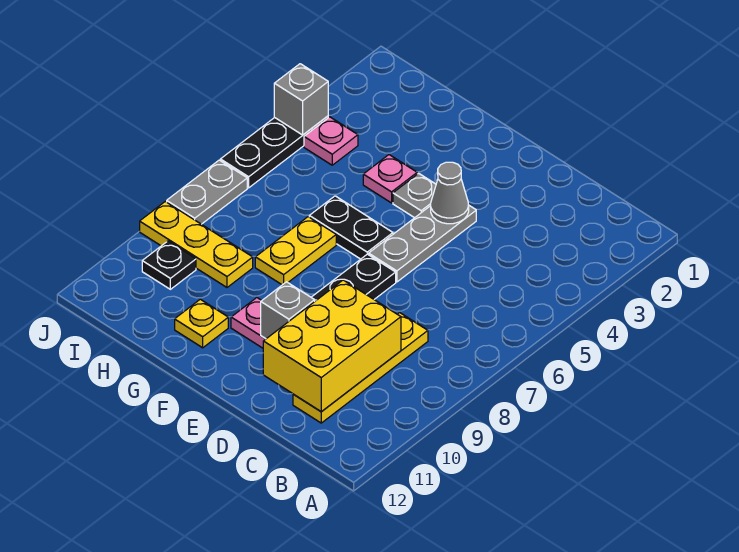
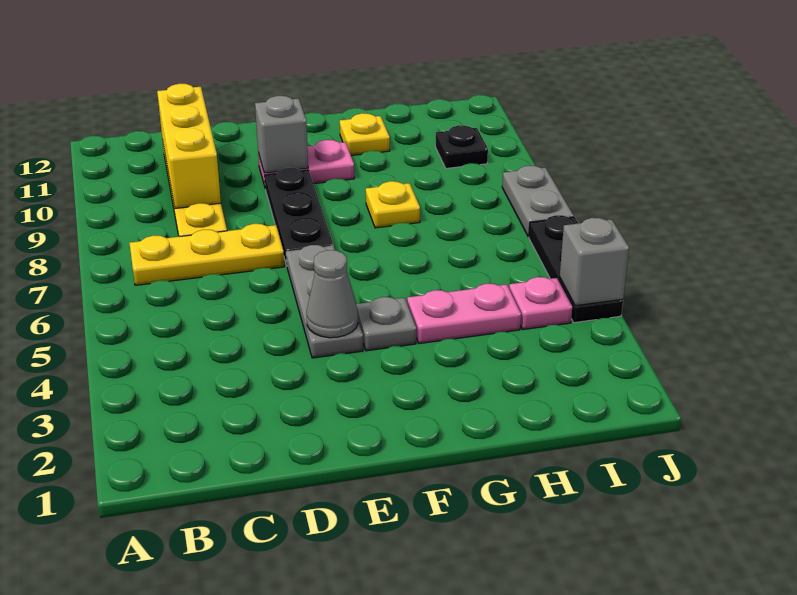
yellow 2x3 brick [263,280,401,412] -> yellow 1x3 brick [157,84,221,208]
black 1x2 plate [309,196,393,259] -> none
pink 1x1 plate [363,155,417,203] -> pink 1x2 plate [407,284,521,344]
yellow 1x2 plate [255,217,336,285] -> yellow 1x1 plate [366,181,420,228]
yellow 1x3 plate [140,202,253,287] -> yellow 1x3 plate moved to [130,224,284,285]

